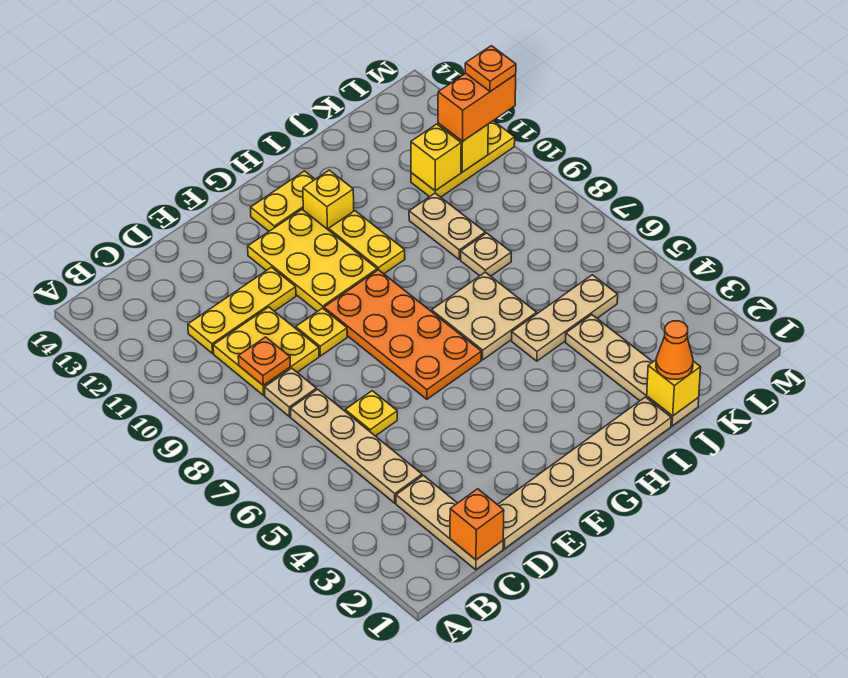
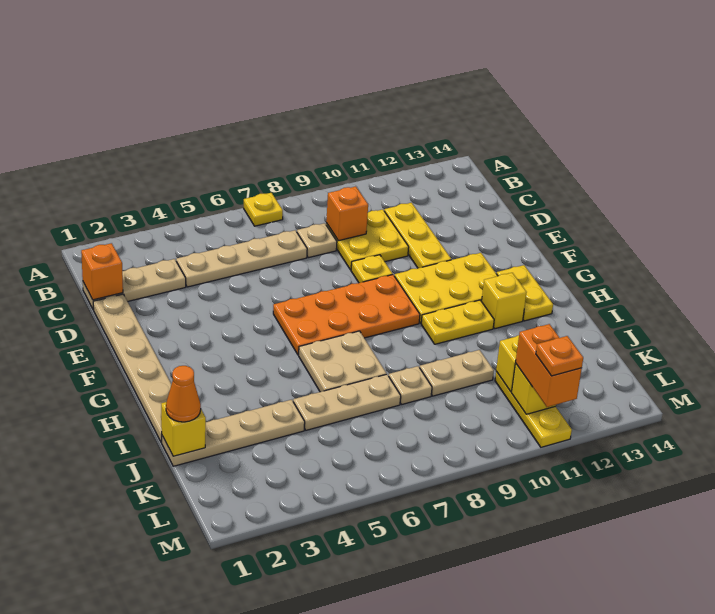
orange 1x1 plate [238,337,290,385] -> orange 1x1 brick [326,186,368,241]
yellow 1x1 plate [345,391,397,436] -> yellow 1x1 plate moved to [244,193,283,226]
tan 1x3 plate [512,275,618,361] -> tan 1x3 plate turned to [293,374,401,430]

